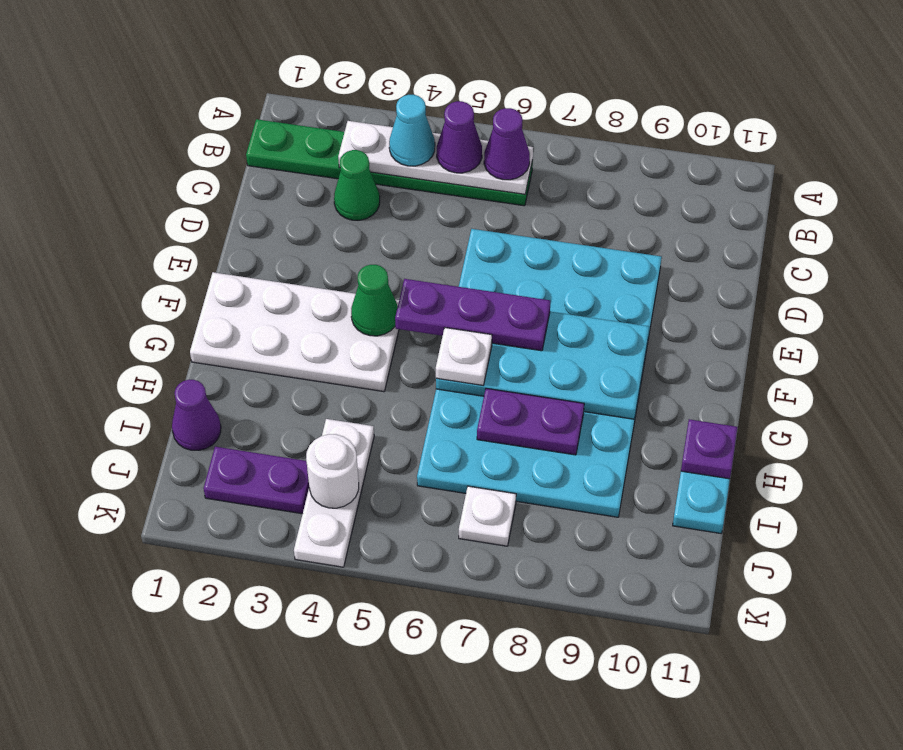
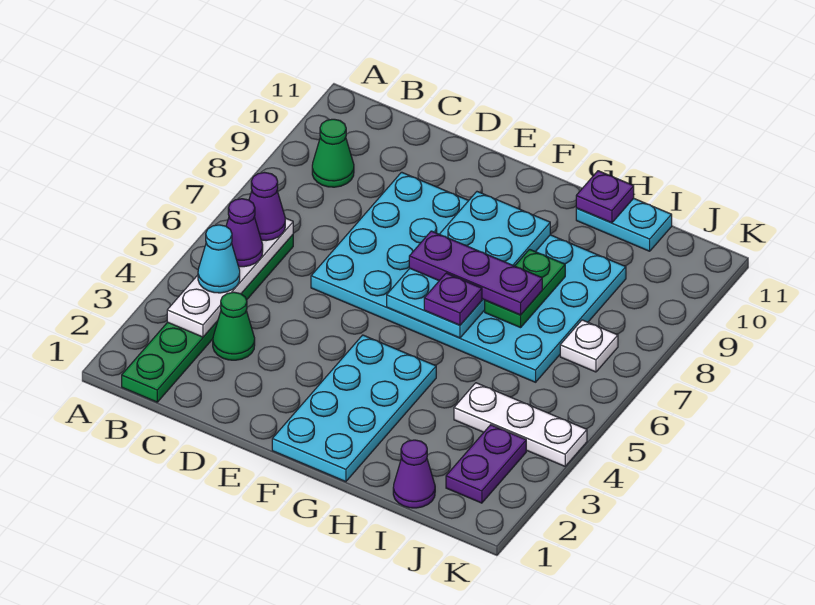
white 2x4 plate [190,272,399,392] -> cyan 2x4 plate [272,335,436,482]
green 1x1 cone [351,265,398,336] -> green 1x1 cone moved to [312,119,354,187]
purple 1x3 plate [395,279,550,351] -> purple 1x3 plate turned to [409,231,542,315]
white 1x1 plate [436,328,492,386] -> purple 1x1 plate [424,273,482,325]
purple 1x2 plate [477,388,584,455] -> green 1x2 plate [485,249,565,328]
white 1x1 round brick [306,434,359,508] -> none

